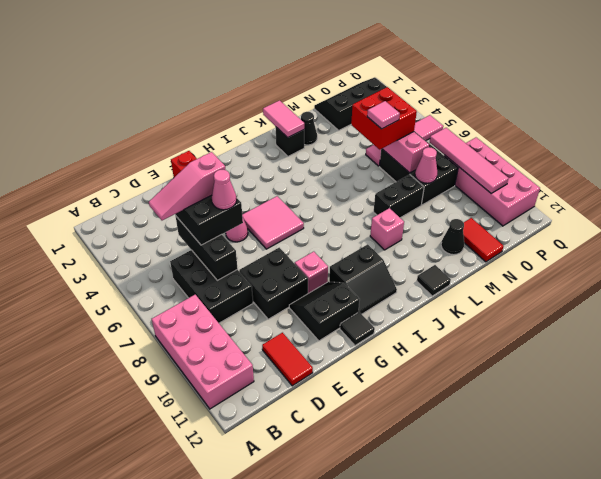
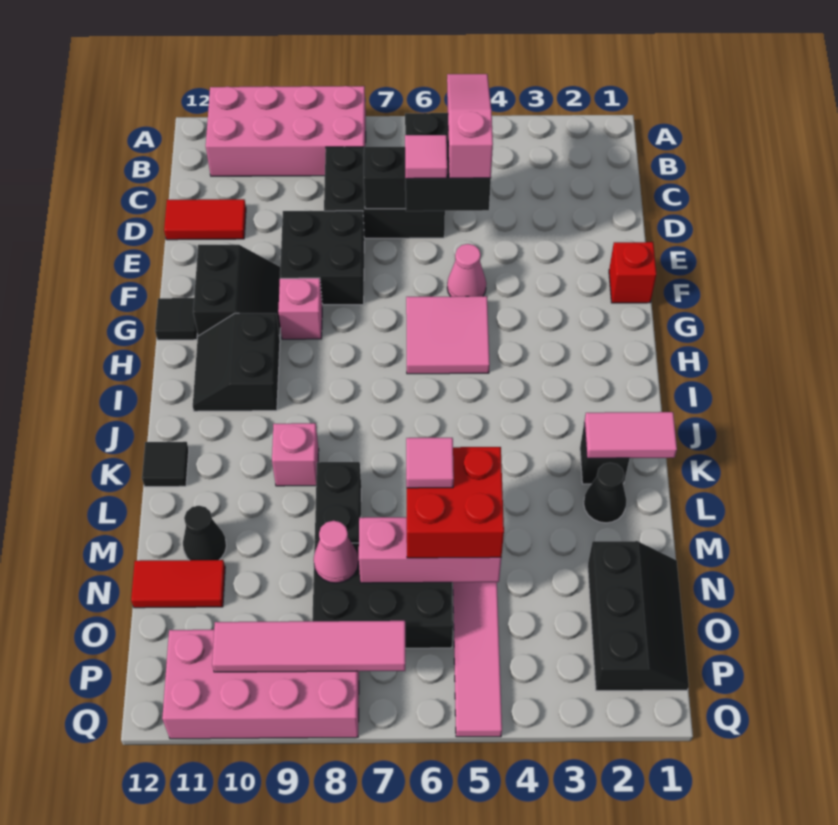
pink 1x1 cone [212,170,237,210] -> pink 1x1 tile [405,135,447,179]

